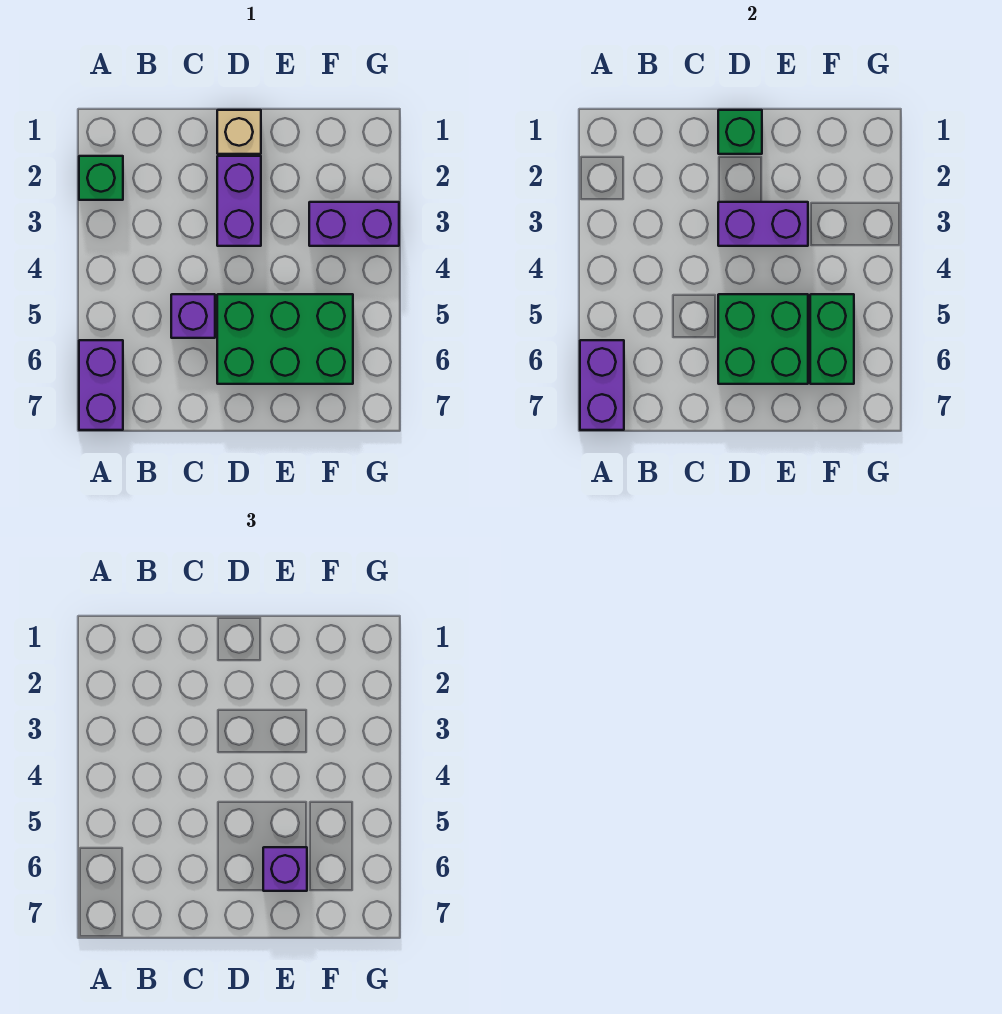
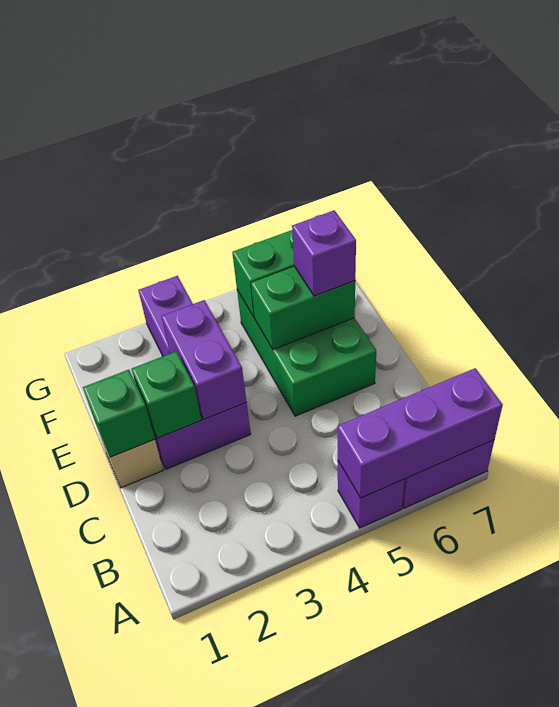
green 1x1 brick [79,156,123,200] -> green 1x1 brick moved to [132,351,201,438]
purple 1x2 brick [580,340,624,430] -> purple 1x3 brick [338,368,503,498]
purple 1x1 brick [171,294,215,338] -> purple 1x1 brick moved to [338,461,405,528]
green 2x2 brick [718,294,808,384] -> green 1x2 brick [251,266,355,350]

